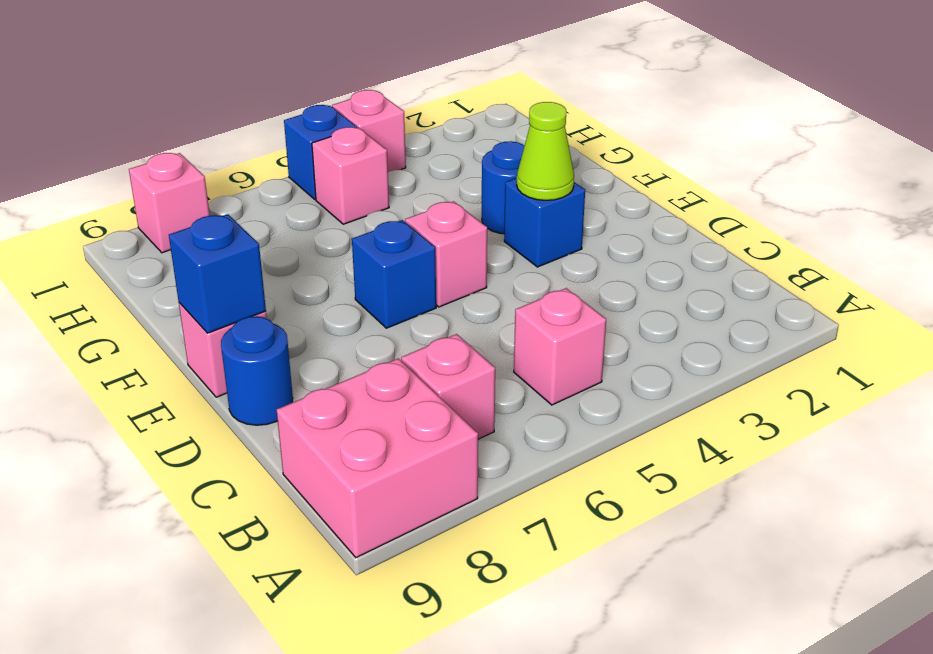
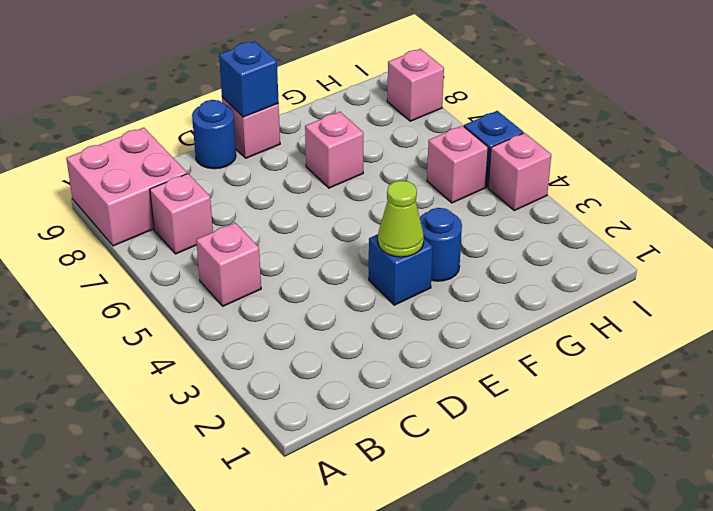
pink 1x1 brick [405,201,487,307] -> pink 1x1 brick moved to [305,112,363,188]
blue 1x1 brick [352,220,436,328] -> none

